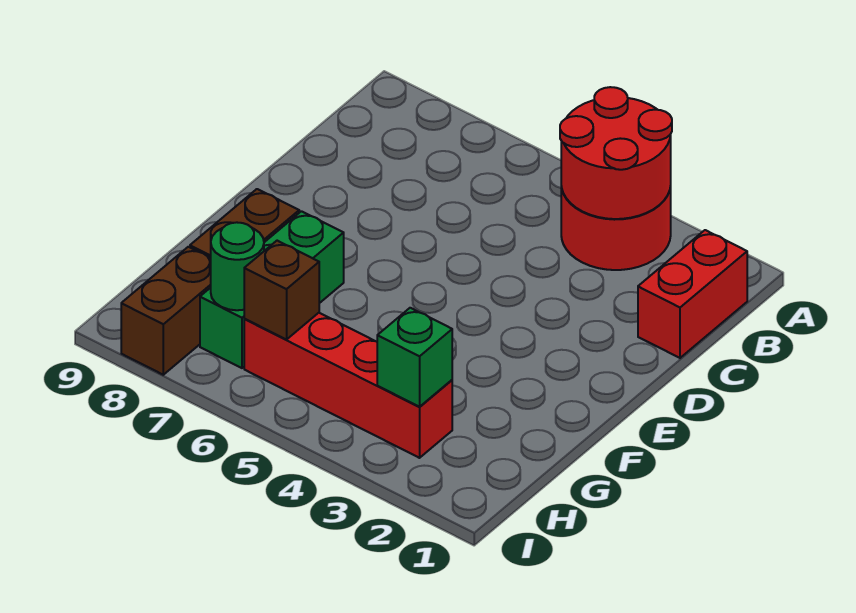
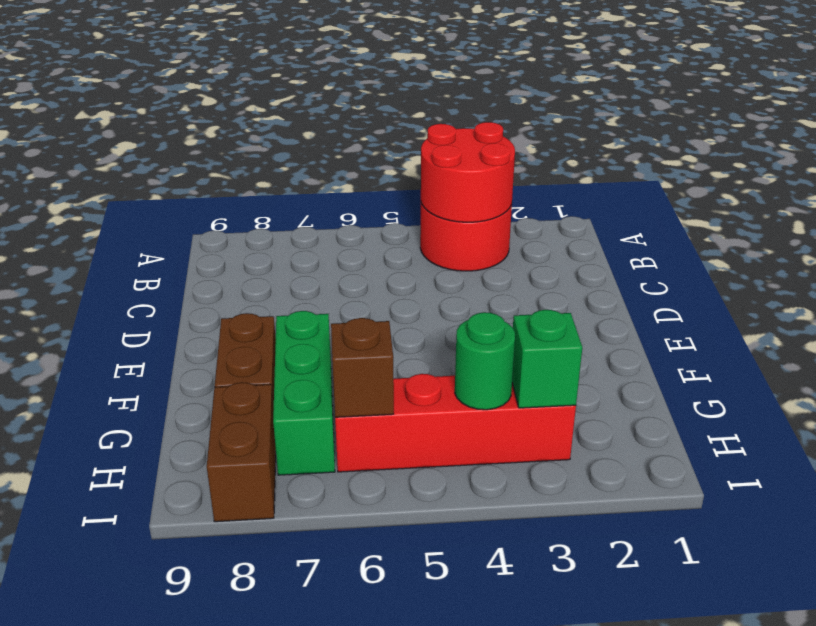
red 1x2 brick [638,230,747,358] -> none
green 1x1 round brick [211,222,264,310] -> green 1x1 round brick moved to [455,312,515,410]

